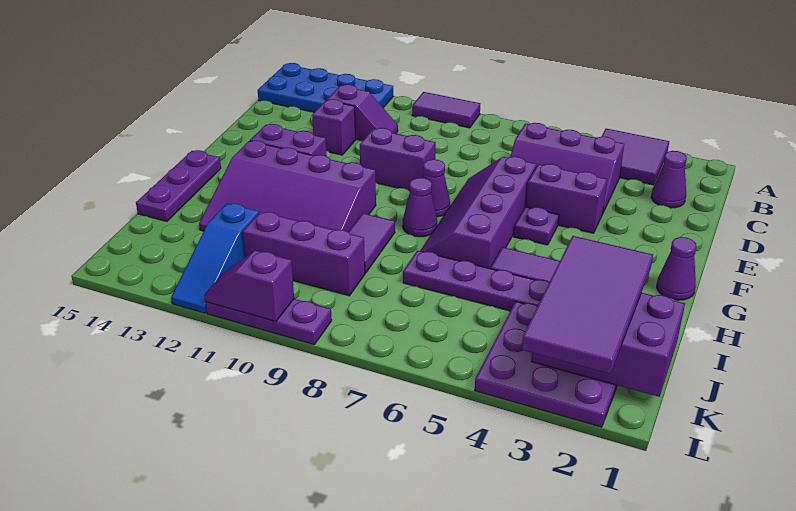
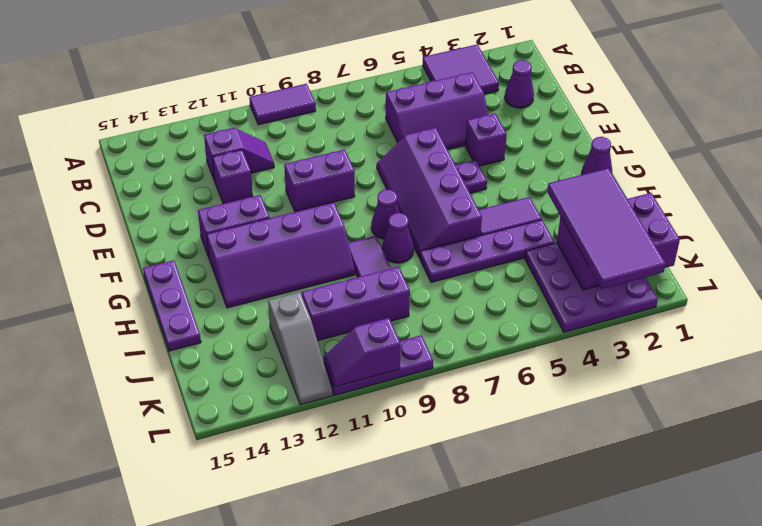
blue 2x4 plate [258,63,393,112] -> none
purple 1x2 brick [526,164,607,233] -> purple 1x1 brick [465,113,507,166]
purple 1x1 cone [423,159,450,217] -> purple 1x1 cone moved to [382,213,414,263]
purple 3x4 slope [199,140,376,232] -> purple 2x4 slope [207,202,355,308]
blue 1x3 slope [171,203,259,313] -> grey 1x3 slope [268,292,333,405]

